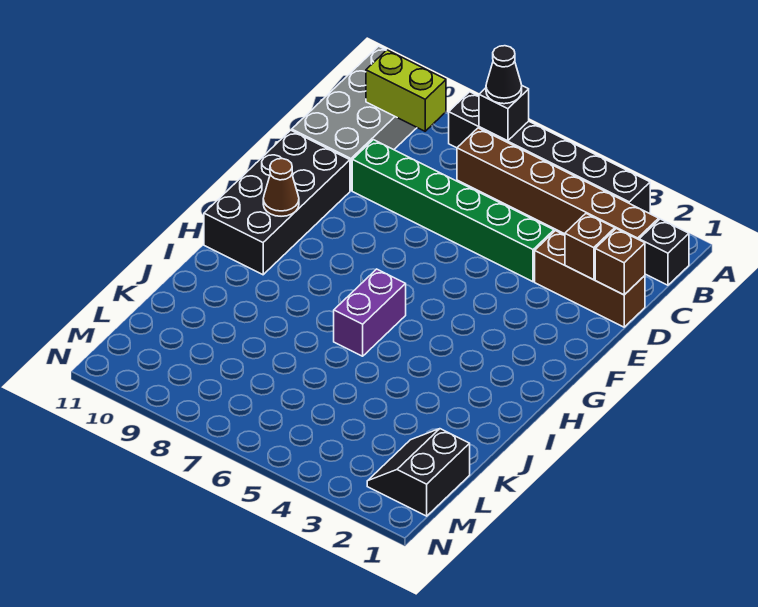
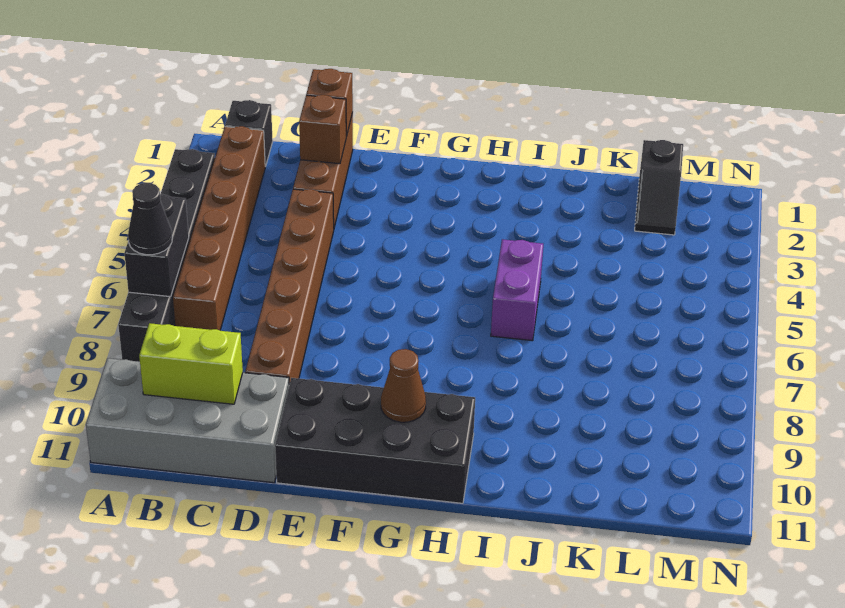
black 1x1 brick [479,86,529,141] -> black 1x2 brick [124,194,189,297]
lime 1x2 brick [366,50,446,131] -> lime 1x2 brick turned to [139,323,243,404]
green 1x6 brick [352,140,554,282] -> brown 1x6 brick [245,189,334,384]
purple 1x2 brick [334,269,406,356] -> purple 1x2 brick turned to [491,239,543,341]
black 2x2 slope [367,429,470,516] -> black 1x2 slope [635,140,683,235]

